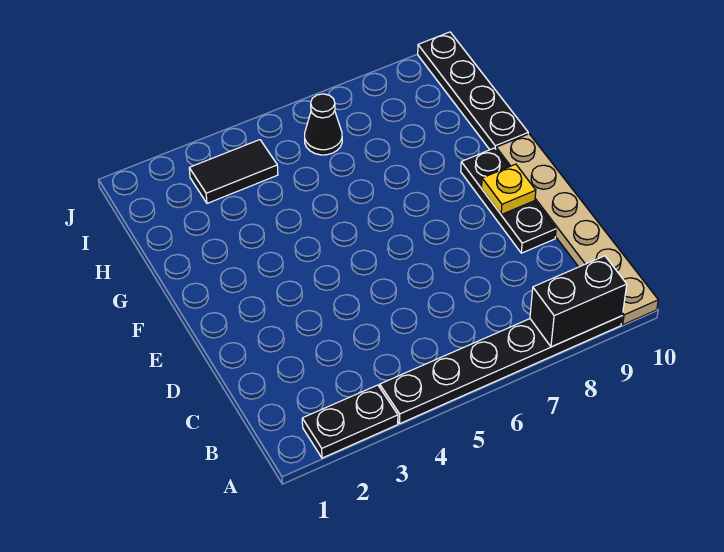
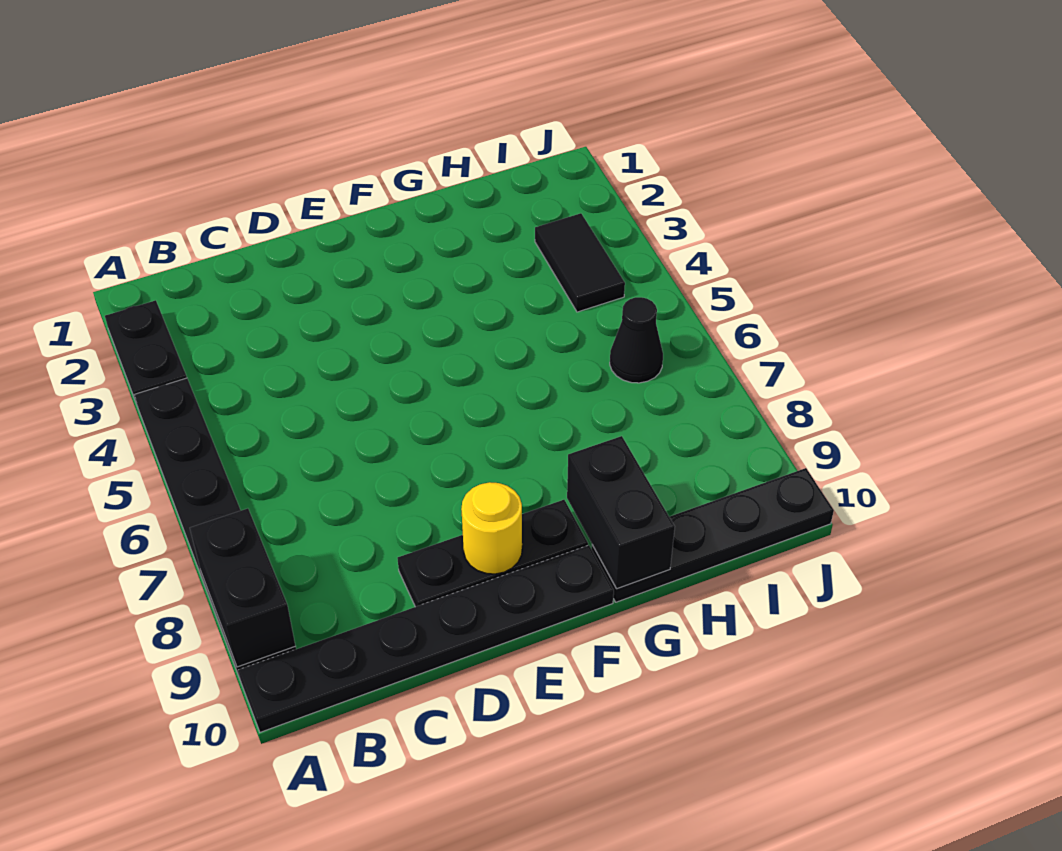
tan 1x6 plate [496,134,658,325] -> black 1x6 plate [238,545,614,732]
yellow 1x1 plate [482,164,536,214] -> yellow 1x1 round brick [461,482,522,574]
none -> black 1x2 brick [567,436,675,589]

